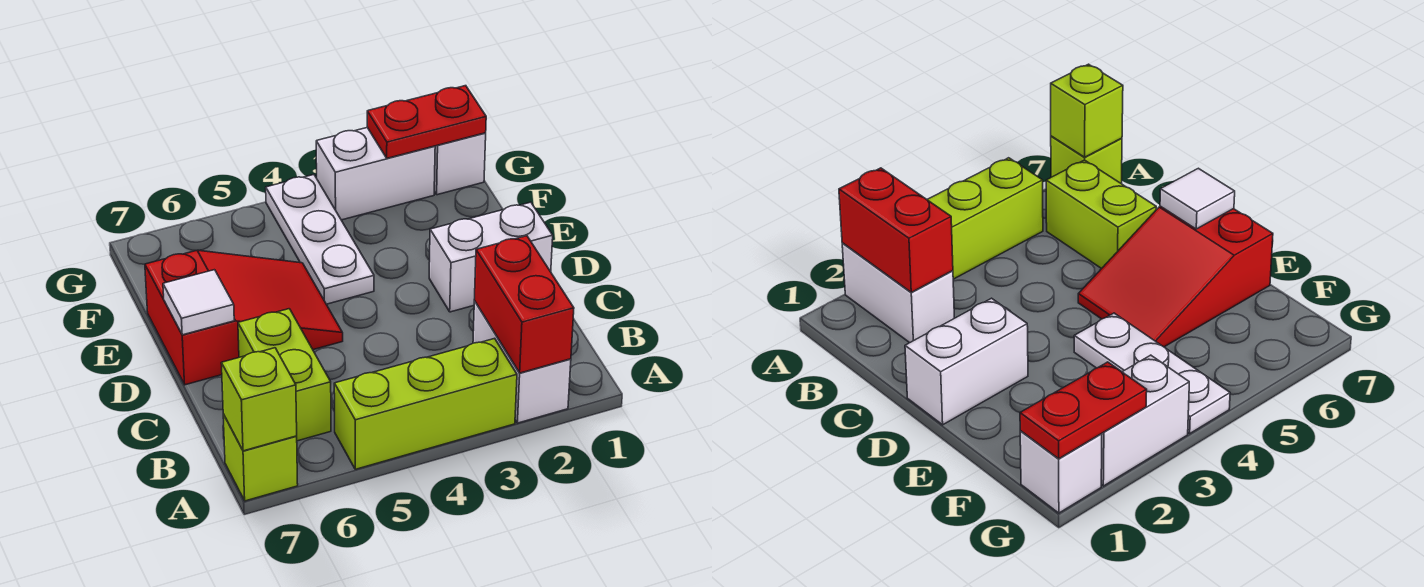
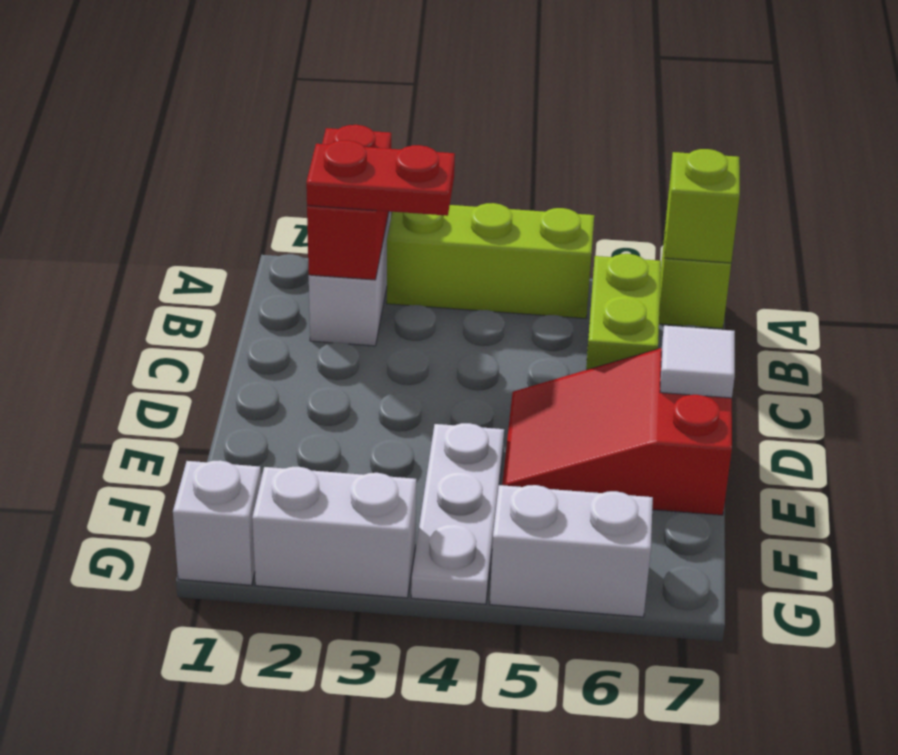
white 1x2 brick [429,202,553,312] -> white 1x2 brick moved to [490,485,653,617]
red 1x2 plate [367,86,486,158] -> red 1x2 plate moved to [306,140,455,216]

